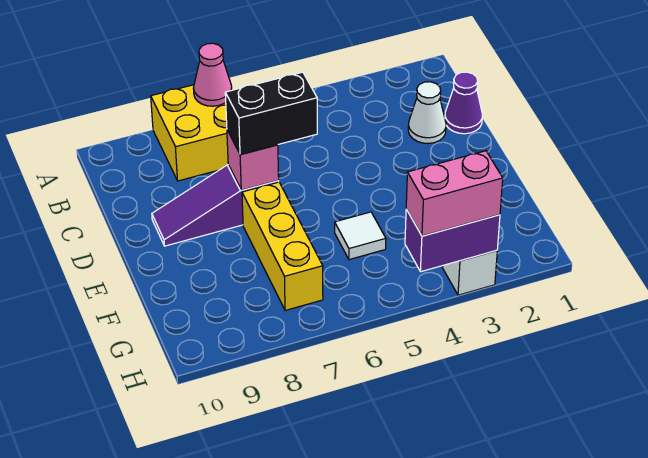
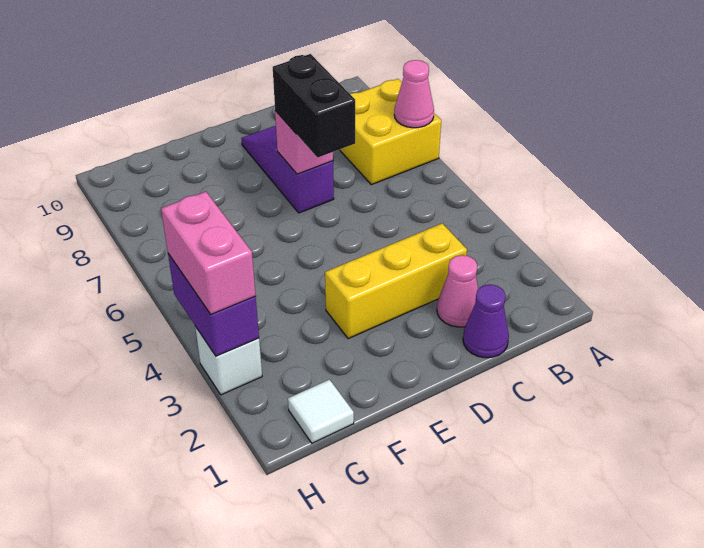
white 1x1 cone [408,82,446,144] -> pink 1x1 cone [437,255,478,327]
yellow 1x3 brick [242,182,323,311] -> yellow 1x3 brick moved to [325,223,467,339]
white 1x1 tile [335,212,386,260] -> white 1x1 tile moved to [288,380,354,443]

